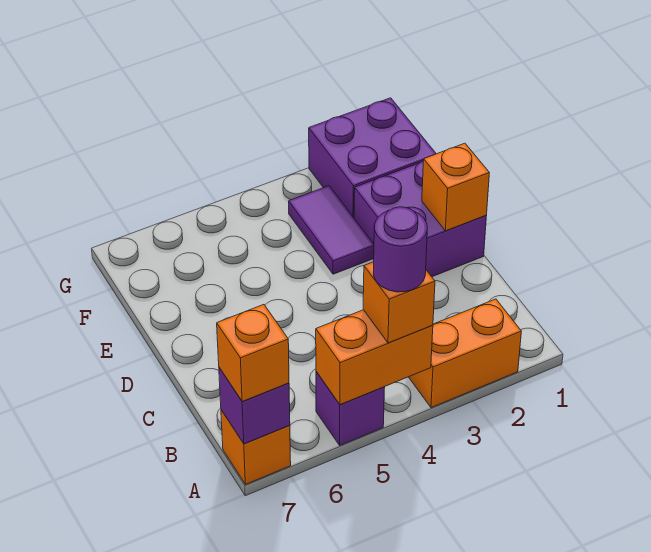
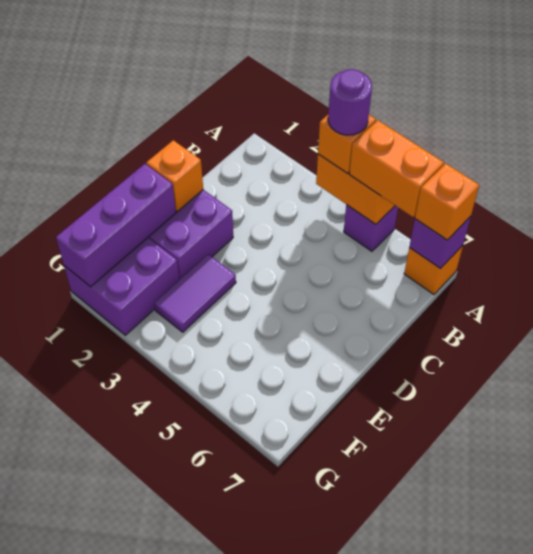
orange 1x2 brick [409,299,521,408] -> orange 1x2 brick moved to [349,120,444,217]
none -> purple 1x3 brick [56,164,176,287]

